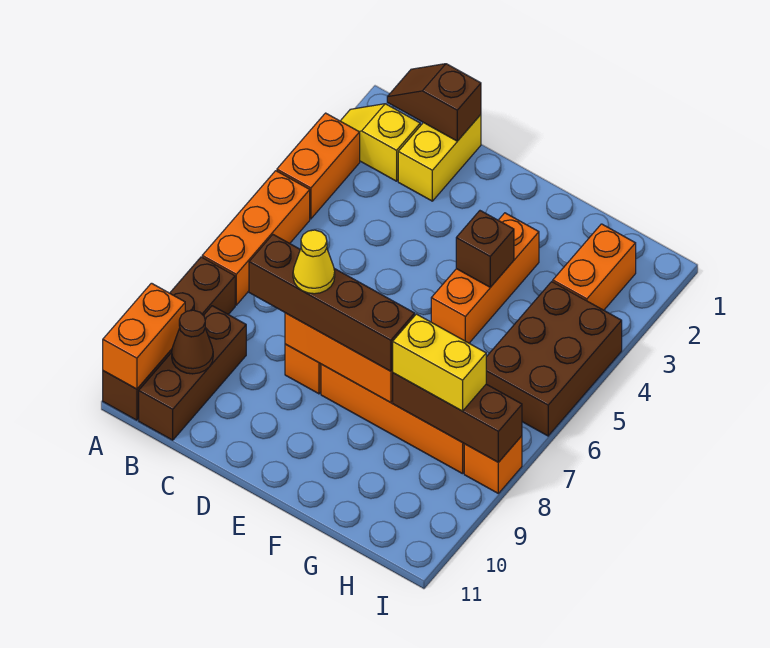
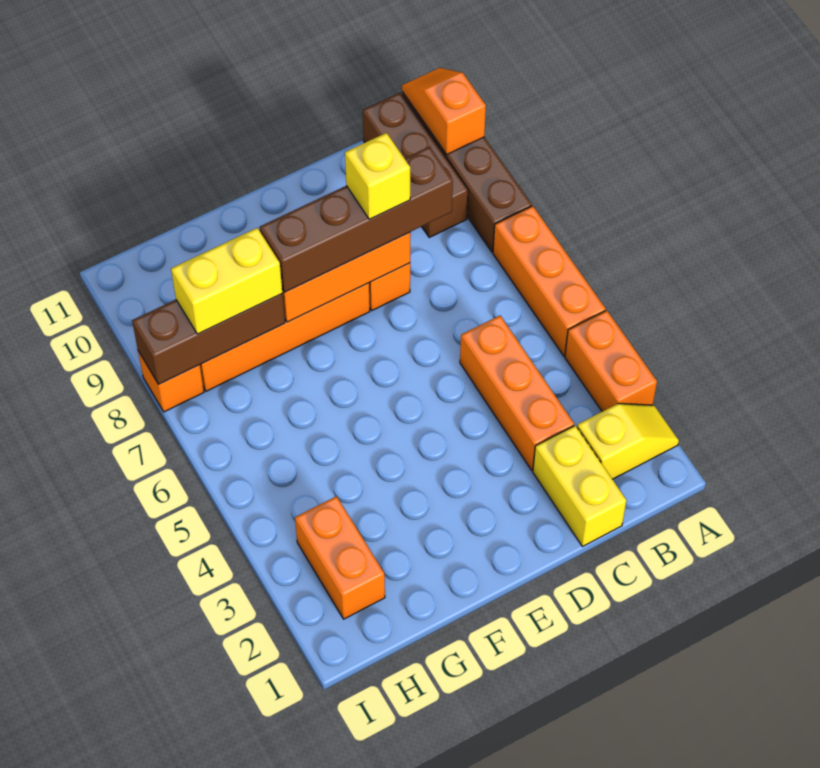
orange 1x2 brick [103,283,185,389] -> orange 1x2 slope [402,68,486,155]
brown 1x2 slope [387,64,481,141] -> none
brown 1x1 cone [172,310,213,374] -> none
yellow 1x1 cone [293,230,335,294] -> yellow 1x1 brick [345,133,410,219]
orange 1x3 brick [431,213,539,343] -> orange 1x3 brick moved to [460,316,574,470]
brown 1x1 brick [456,211,514,287] -> none
brown 2x3 brick [486,282,622,436] -> none

